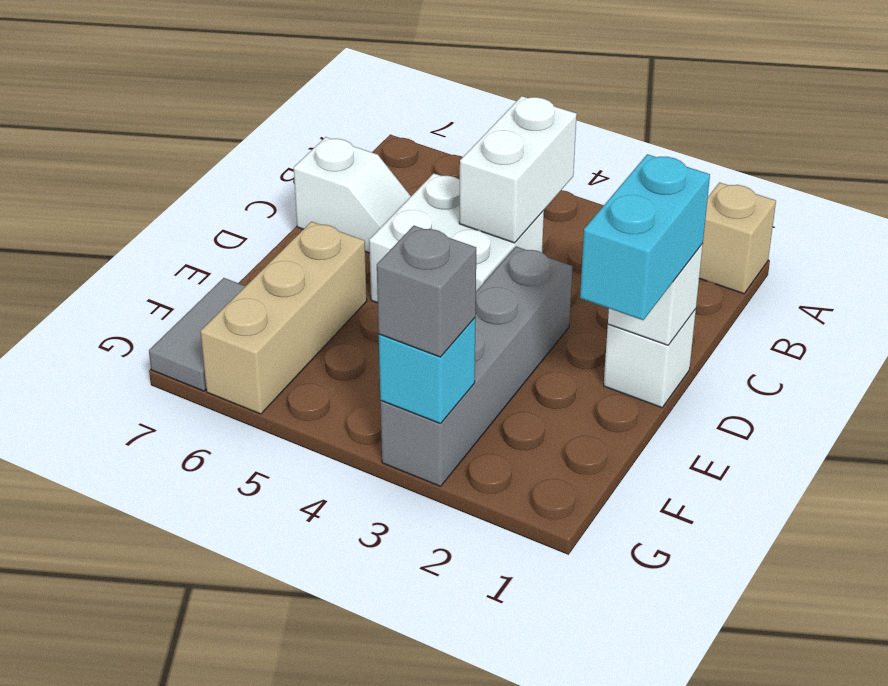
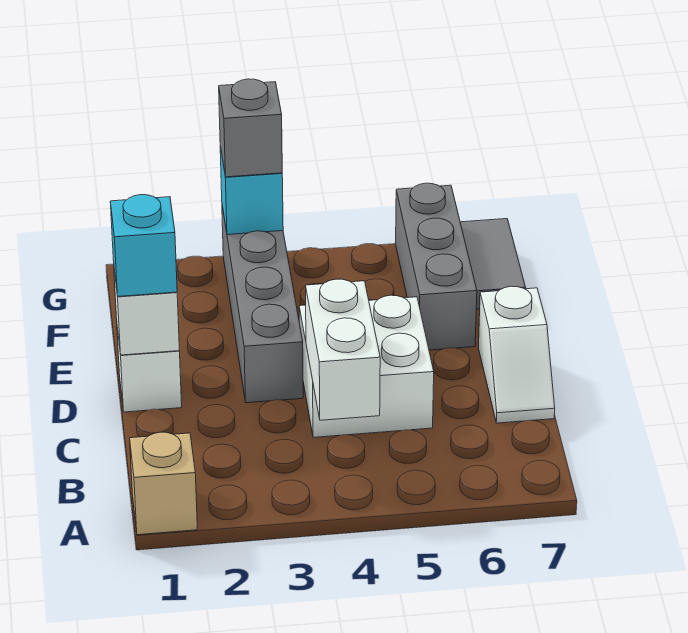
white 1x2 slope [294,137,411,253] -> white 1x2 slope turned to [479,286,555,423]
cyan 1x2 brick [580,154,710,320] -> cyan 1x1 brick [110,195,177,296]
tan 1x3 brick [201,222,367,414] -> grey 1x3 brick [396,183,477,350]

